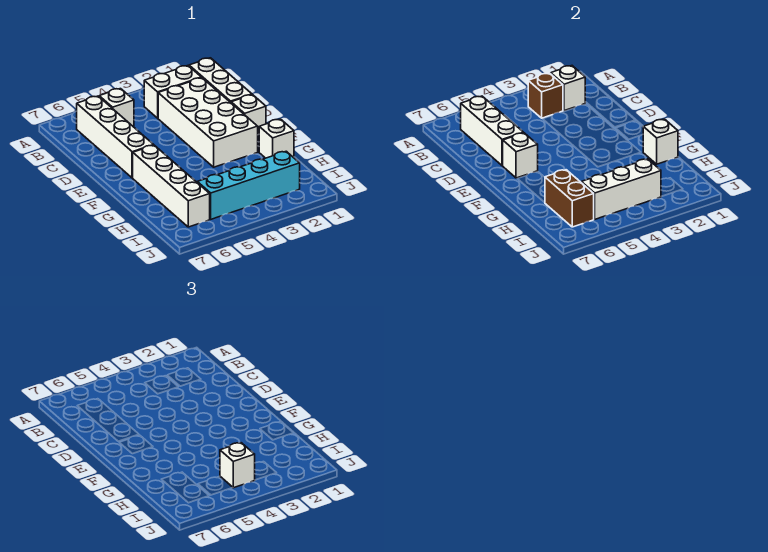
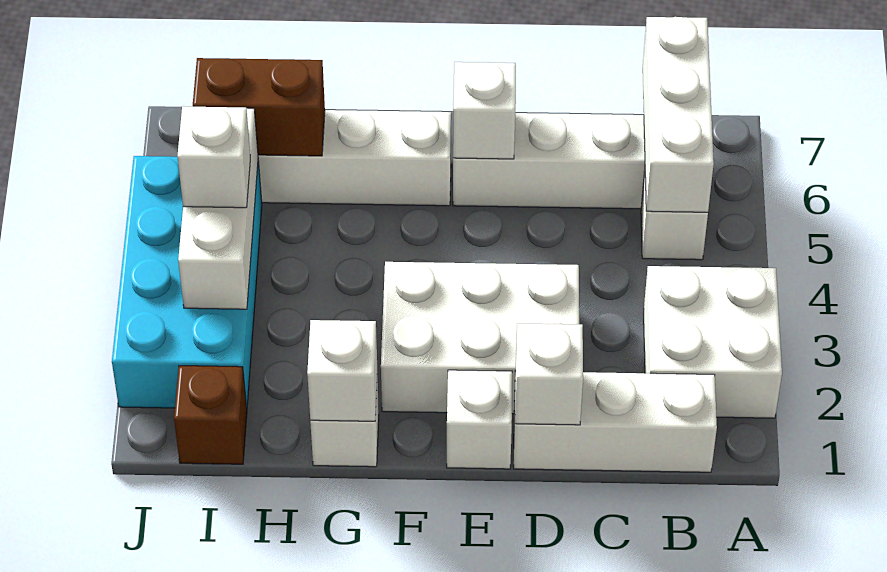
white 1x2 brick [144,66,201,118] -> white 2x2 brick [644,266,782,418]
white 1x1 brick [551,66,585,111] -> white 1x1 brick moved to [515,323,583,425]
brown 1x1 brick [528,73,563,118] -> brown 1x1 brick moved to [174,366,247,464]
white 1x3 brick [461,96,524,166] -> white 1x3 brick turned to [643,17,714,212]
white 2x4 brick [158,78,258,167] -> white 2x3 brick [381,262,579,414]
cyan 1x4 brick [197,151,300,219] -> cyan 2x4 brick [112,156,262,408]

